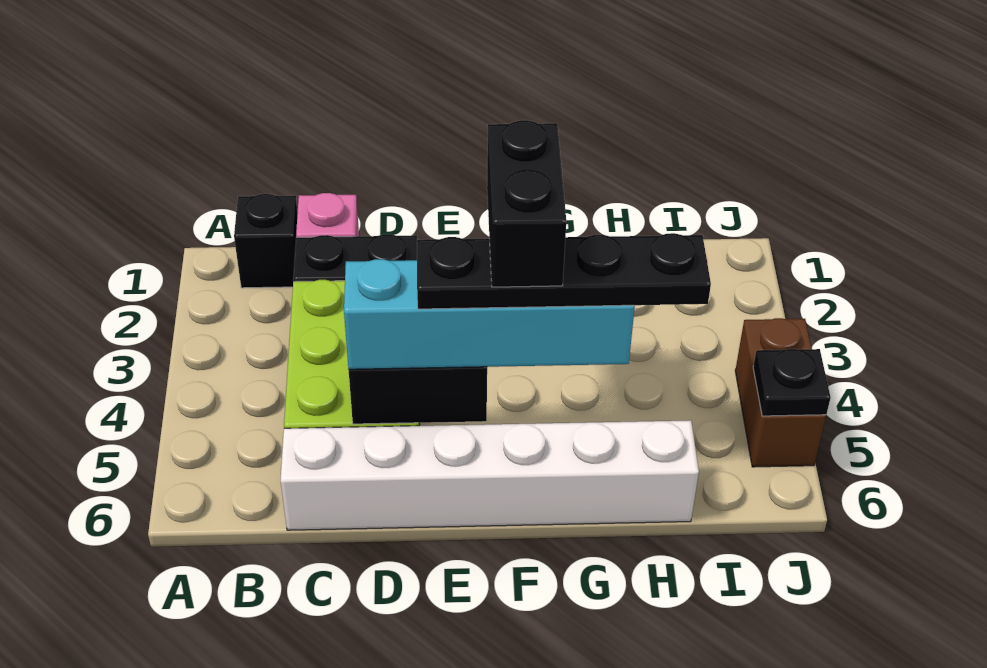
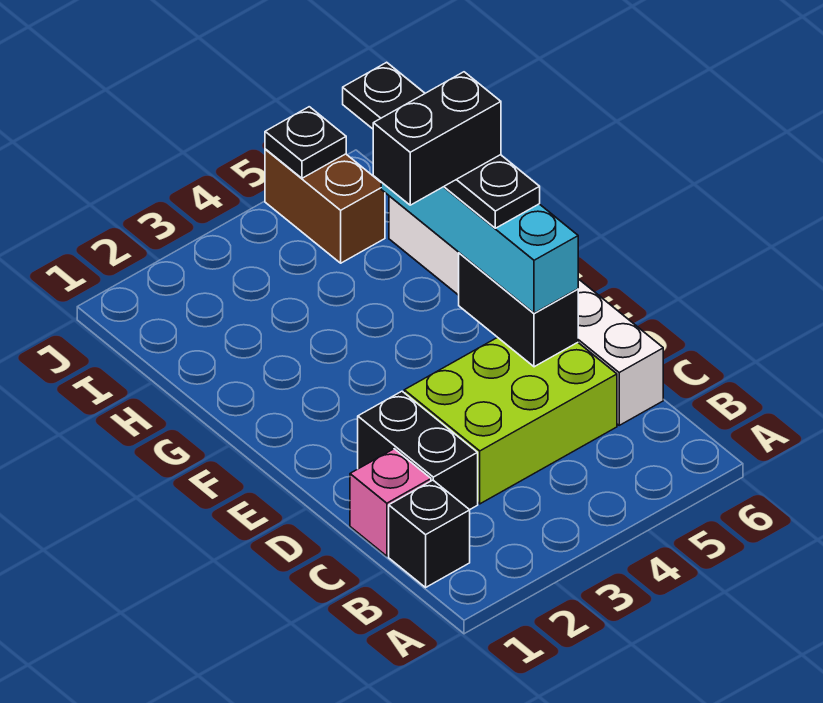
brown 1x2 brick [735,318,826,467] -> brown 1x2 brick turned to [265,149,385,263]

